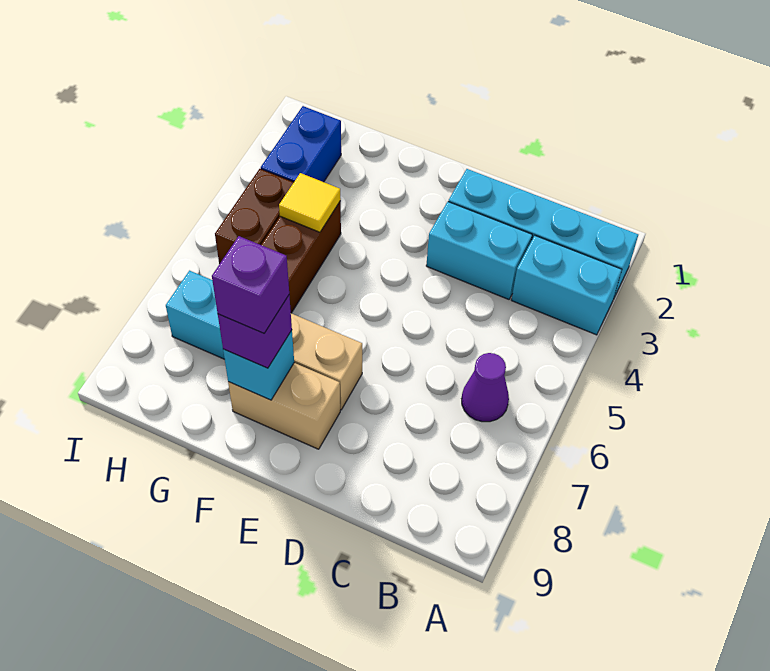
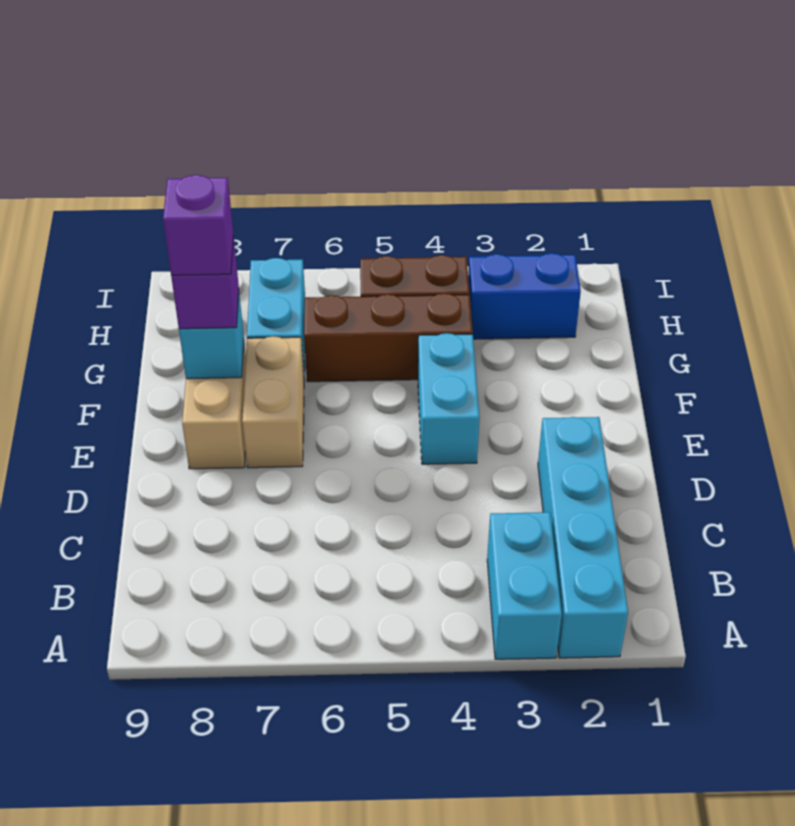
purple 1x1 cone [462,353,509,422] -> none
cyan 1x2 brick [426,202,532,299] -> cyan 1x2 brick moved to [418,333,480,464]
yellow 1x1 tile [279,173,341,232] -> none

